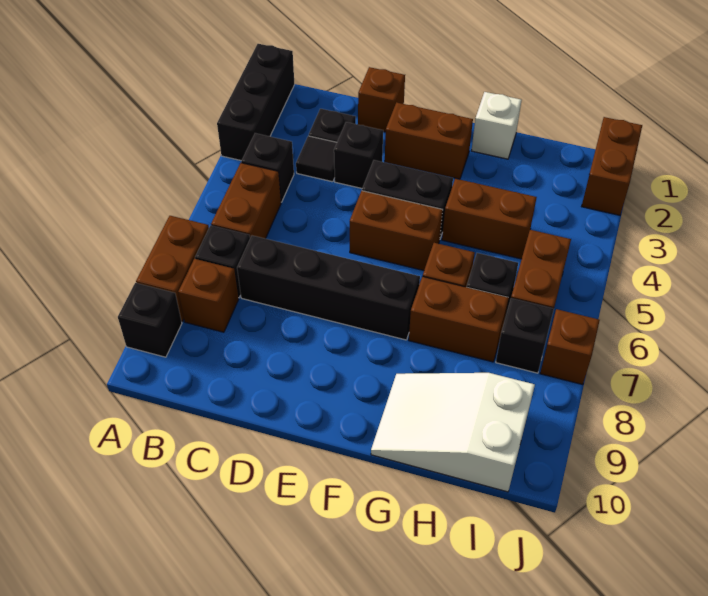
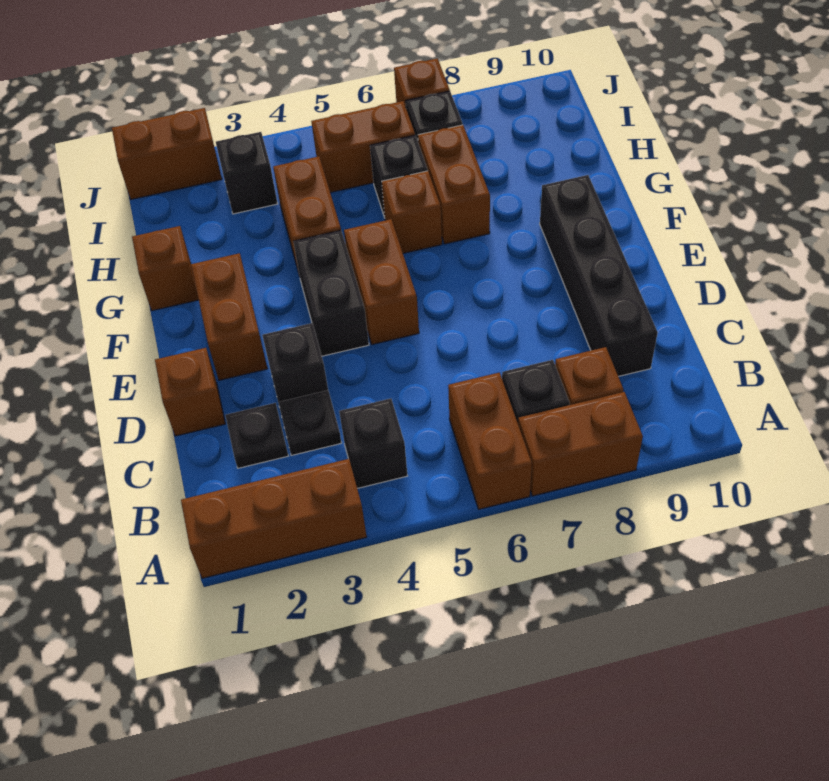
black 1x3 brick [217,44,295,161] -> brown 1x3 brick [181,459,367,578]
black 1x1 brick [118,283,182,357] -> black 1x1 brick moved to [216,132,278,214]
brown 1x2 brick [211,163,281,239] -> brown 1x2 brick turned to [448,373,532,509]
black 1x1 tile [296,136,337,182] -> black 1x1 plate [278,390,341,455]
black 1x4 brick [237,236,420,340] -> black 1x4 brick moved to [540,175,658,376]
white 1x1 brick [472,92,522,159] -> brown 1x1 brick [132,226,199,311]
white 2x3 slope [371,373,535,492] -> none

